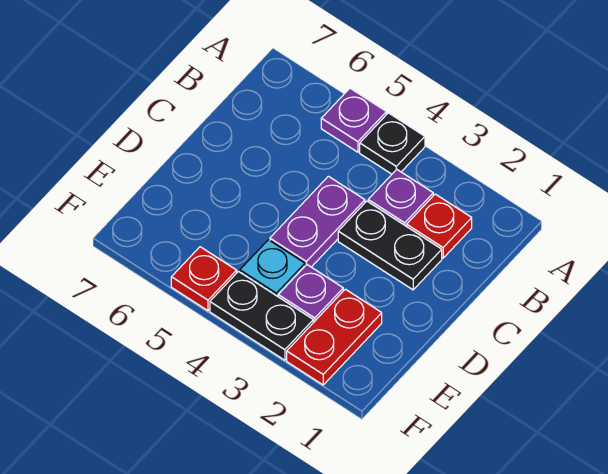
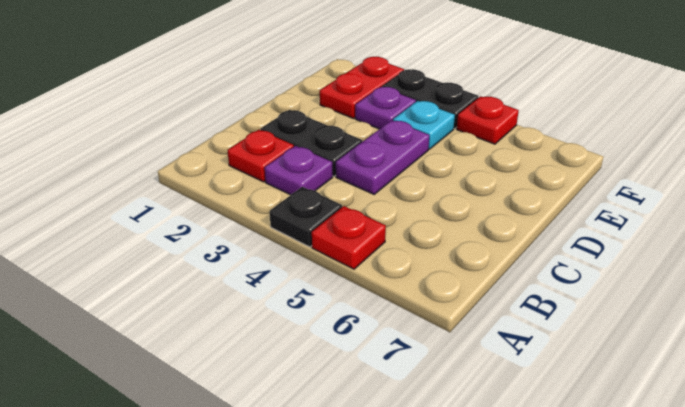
purple 1x1 plate [321,88,386,152] -> red 1x1 plate [312,206,386,269]

